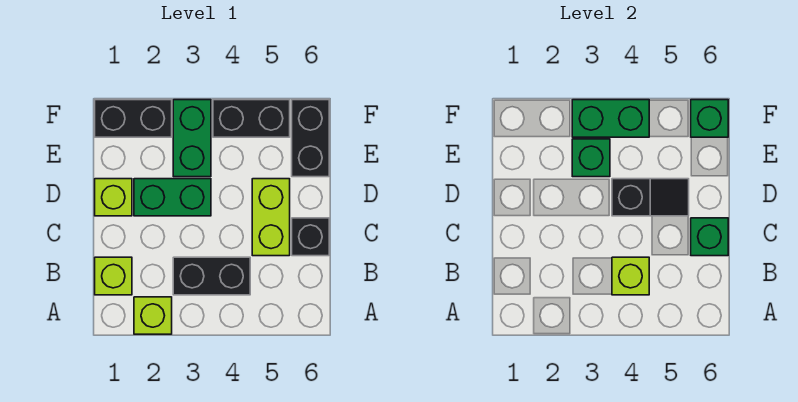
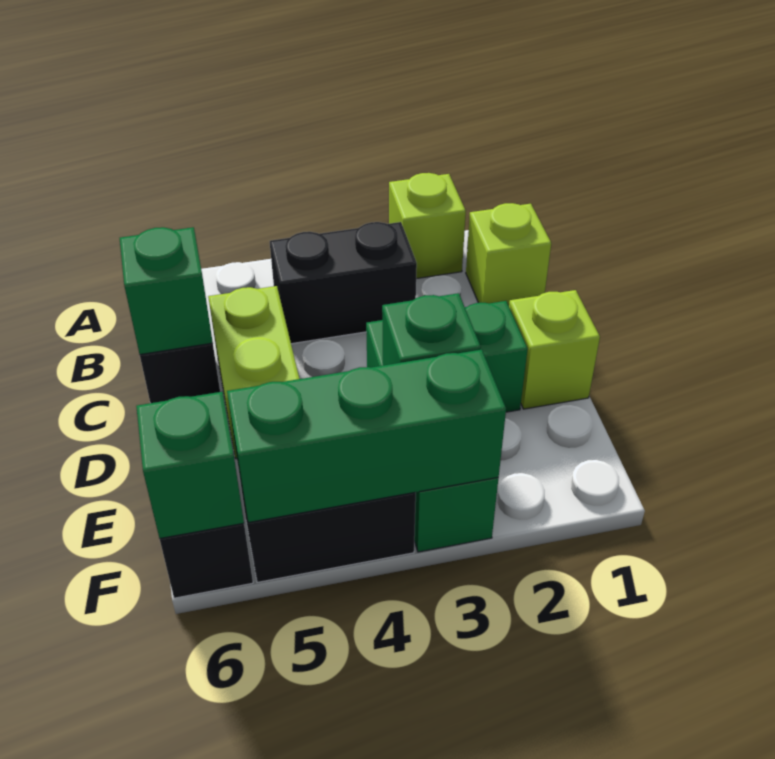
lime 1x1 brick [612,257,649,295] -> none
black 1x2 slope [612,179,689,216] -> none
black 1x2 brick [95,100,172,137] -> none
green 1x2 brick [572,100,649,137] -> green 1x3 brick [227,350,506,523]

